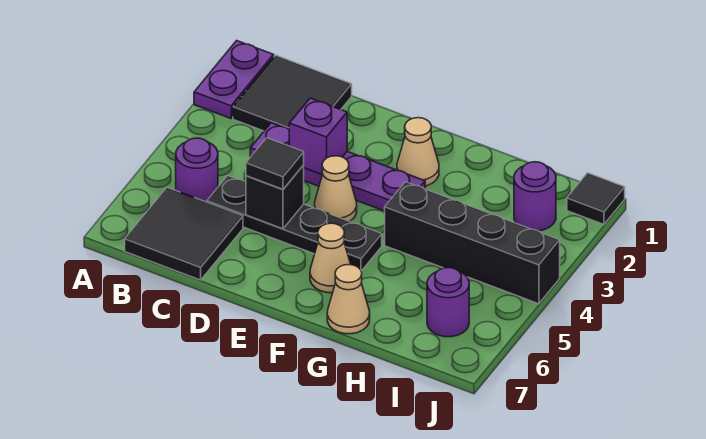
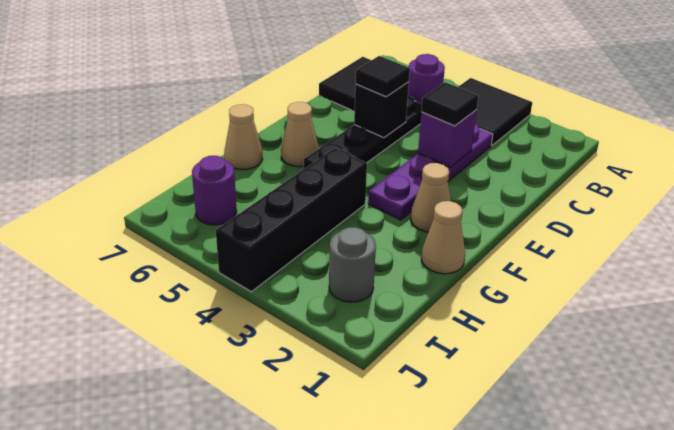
purple 1x2 plate [194,41,274,118] -> none
black 2x2 tile [233,55,352,131] -> black 2x2 tile moved to [458,78,532,145]
tan 1x1 cone [315,156,357,221] -> tan 1x1 cone moved to [421,201,465,274]
purple 1x1 round brick [514,162,556,231] -> grey 1x1 round brick [329,227,376,302]
black 1x1 tile [567,173,625,225] -> black 1x1 tile moved to [421,82,478,126]

